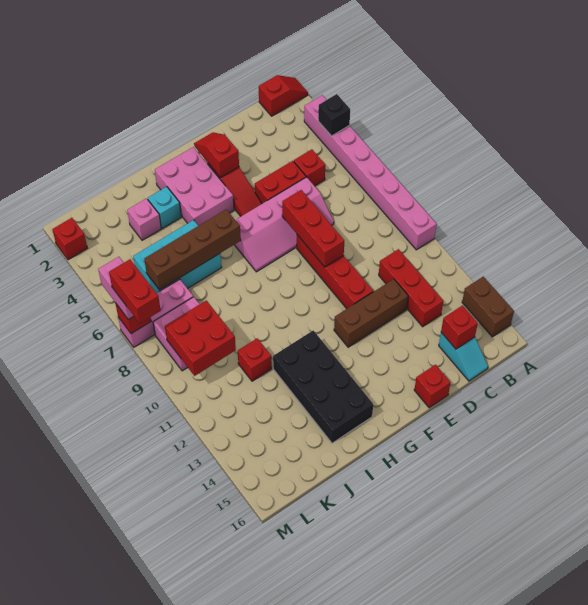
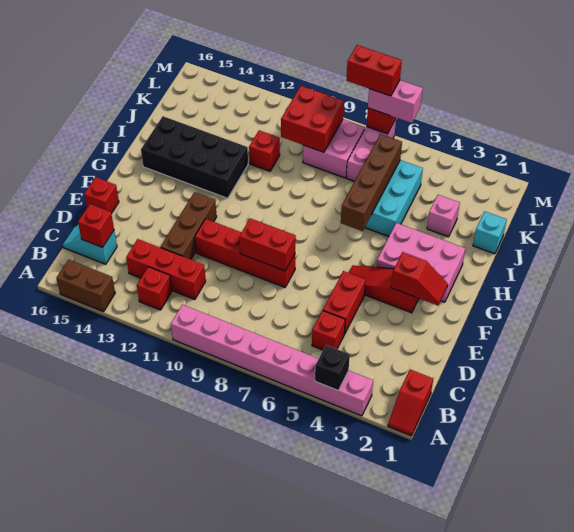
pink 2x4 slope [235,177,334,272] -> none
red 1x3 brick [282,190,344,267] -> red 1x2 brick [239,218,296,271]
cyan 1x1 brick [148,187,181,228] -> cyan 1x1 brick moved to [473,212,507,254]
red 1x1 brick [52,218,87,260] -> red 1x1 brick moved to [137,267,172,310]

